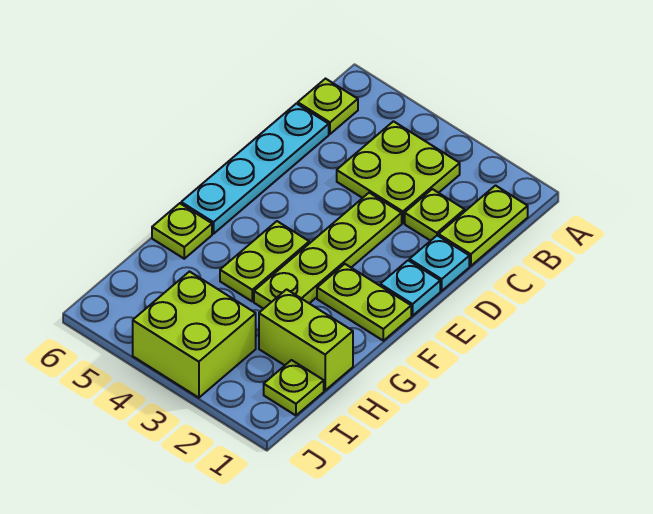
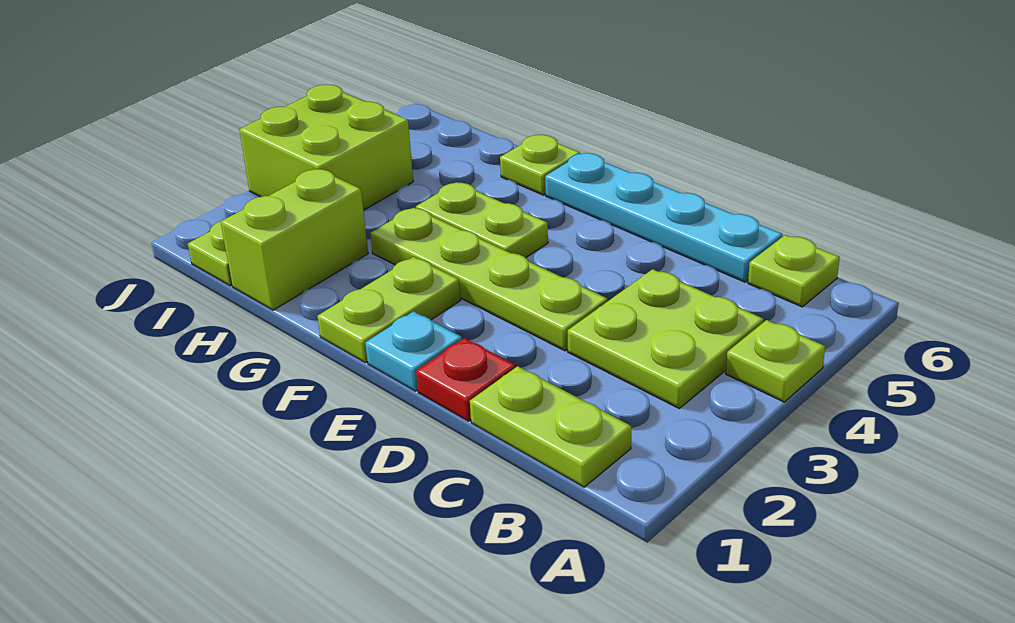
lime 1x1 plate [405,189,465,241] -> lime 1x1 plate moved to [726,320,825,402]
cyan 1x1 plate [409,235,469,291] -> red 1x1 plate [416,338,515,421]

